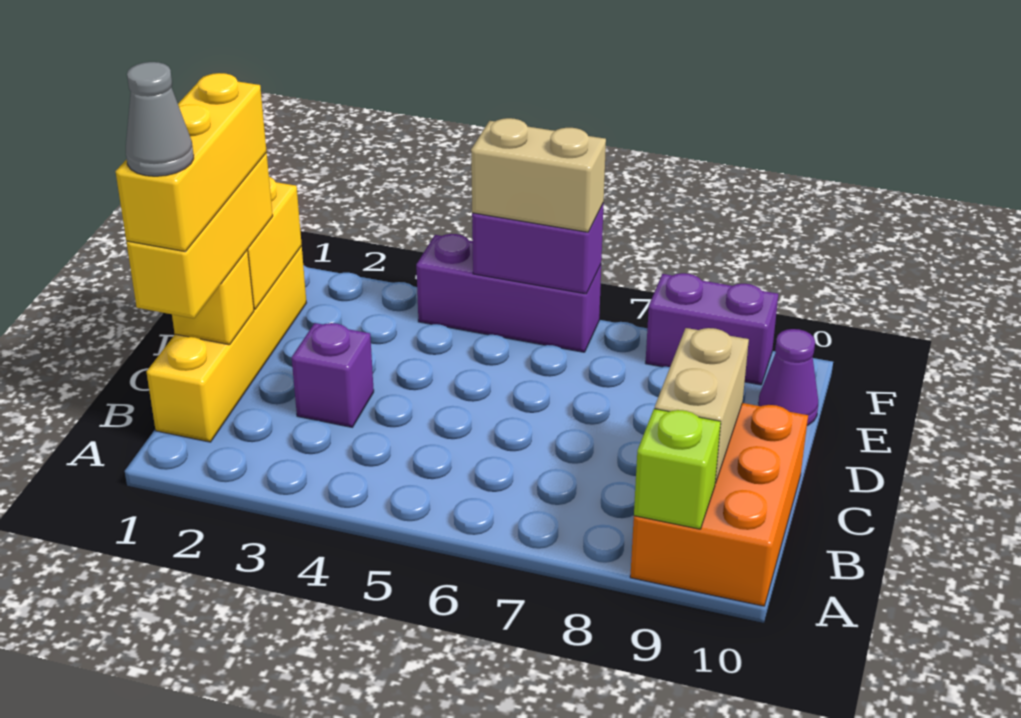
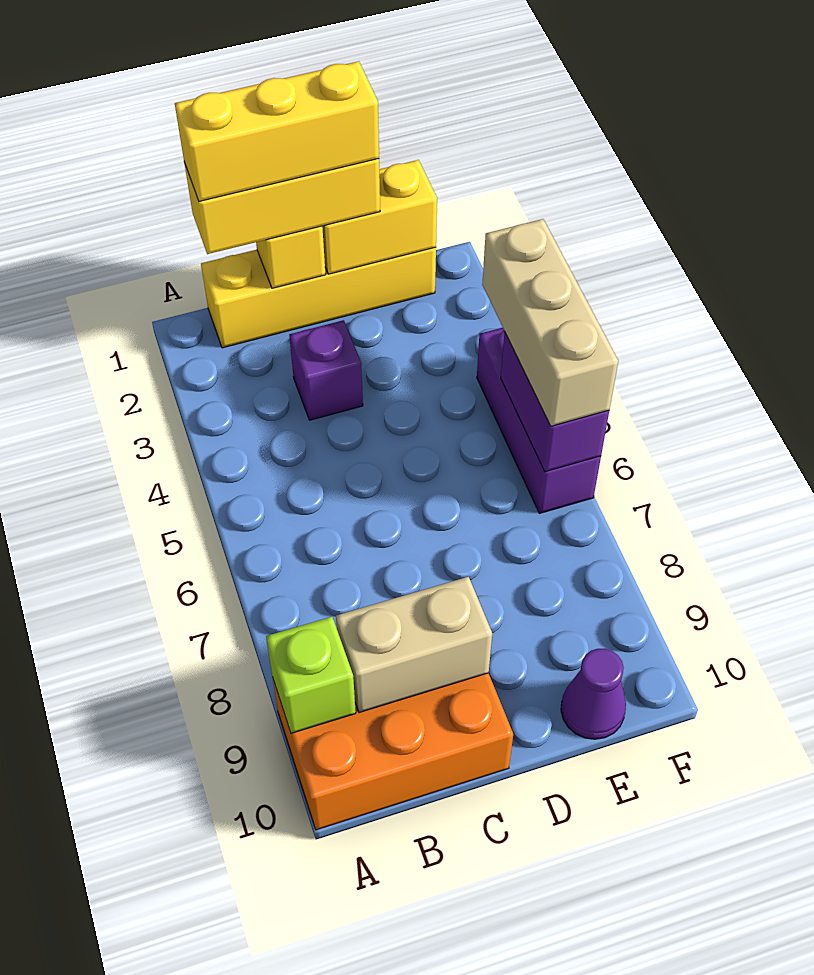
grey 1x1 cone [126,62,194,176] -> none
tan 1x2 brick [471,118,606,232] -> tan 1x3 brick [482,219,618,426]
purple 1x2 brick [646,273,778,385] -> none

